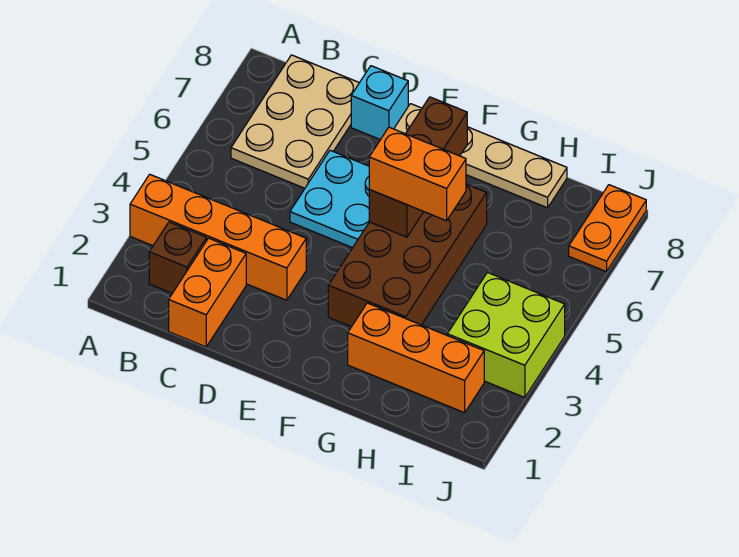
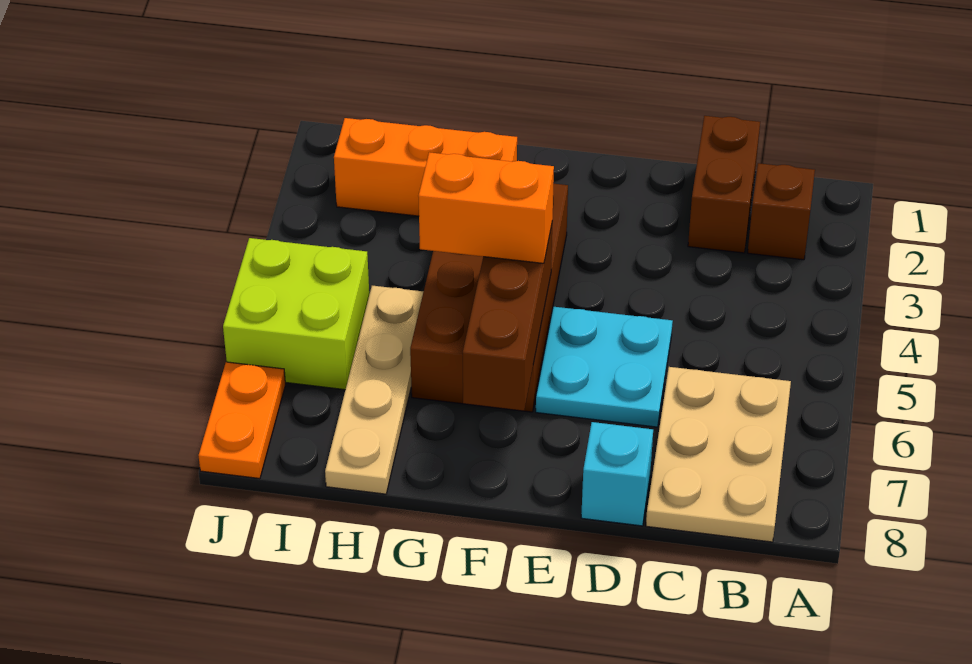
orange 1x4 brick [130,174,306,300] -> none
orange 1x2 brick [169,238,246,347] -> brown 1x2 brick [688,116,760,253]
tan 1x4 plate [394,104,567,208] -> tan 1x4 plate turned to [325,286,424,494]
lime 2x2 brick [447,273,565,398] -> lime 2x2 brick moved to [223,238,369,390]

